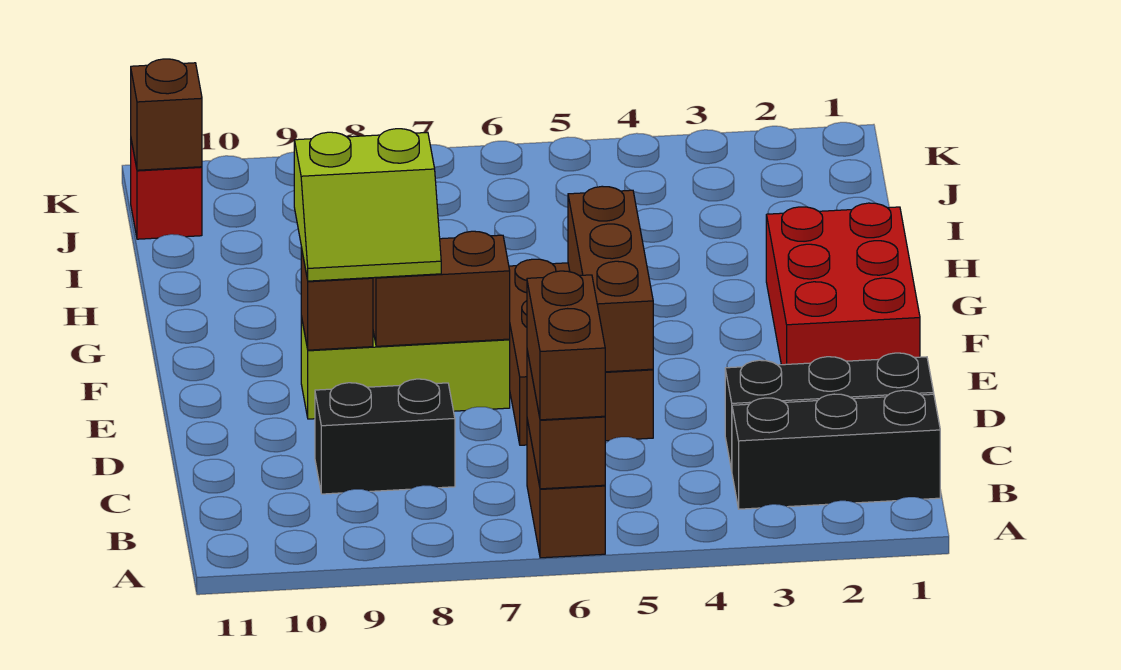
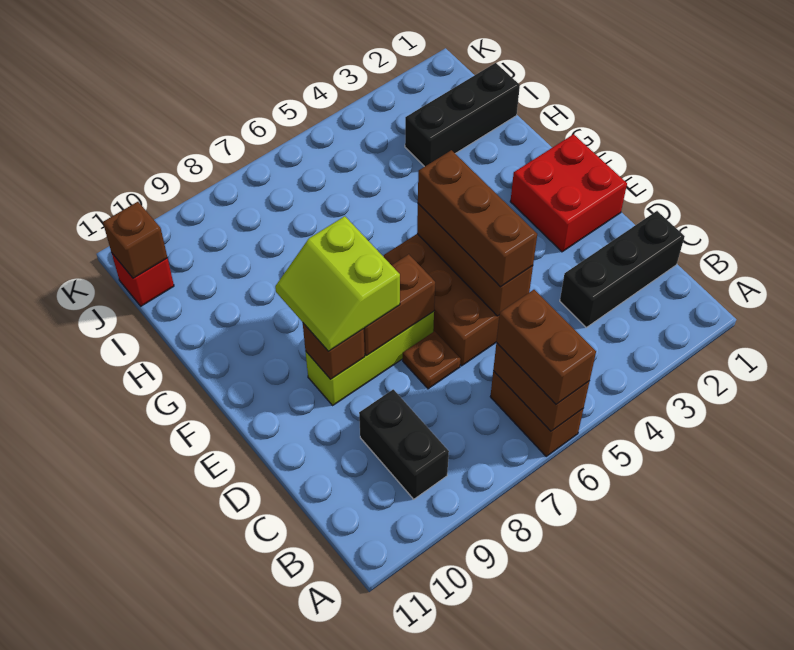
black 1x3 brick [732,390,940,509] -> black 1x3 brick moved to [405,63,520,167]
black 1x2 brick [315,379,455,494] -> black 1x2 brick turned to [359,389,449,499]
none -> brown 1x3 brick [418,150,537,287]
none -> brown 1x1 plate [403,331,461,389]
red 2x3 brick [766,203,920,365] -> red 2x2 brick [510,134,627,252]
lime 2x2 slope [294,129,441,281] -> lime 2x2 slope turned to [275,216,400,351]

